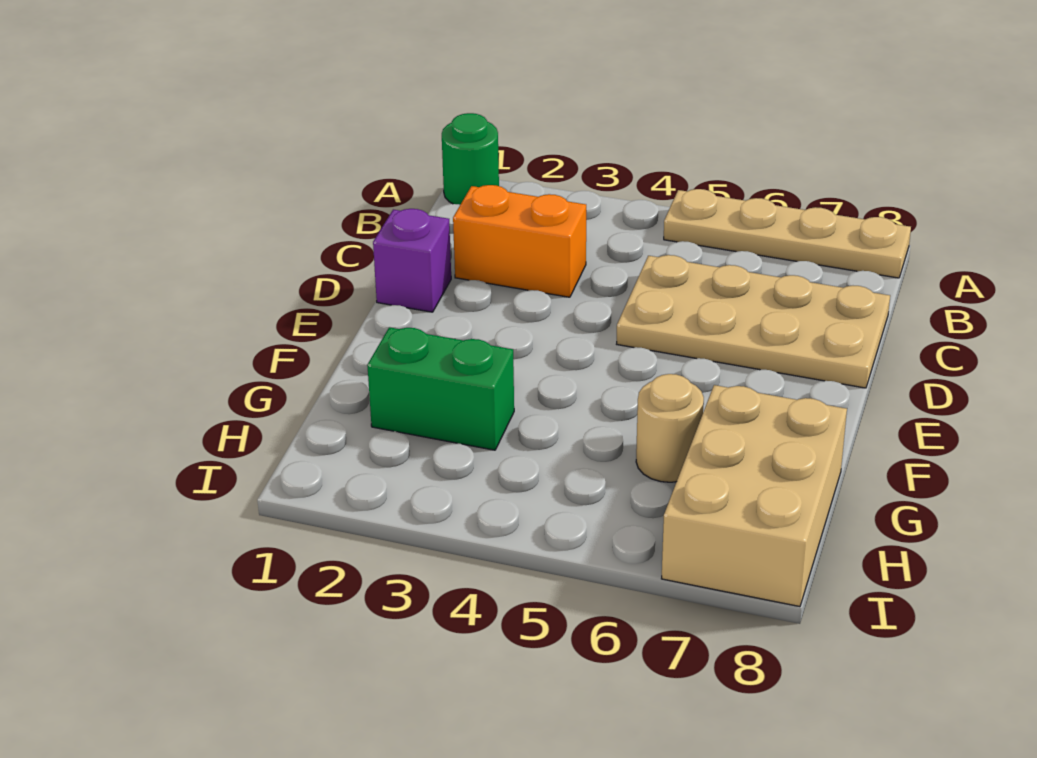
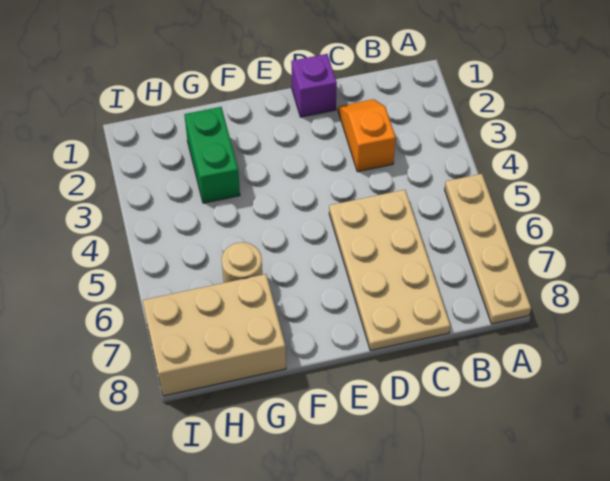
green 1x1 round brick [442,113,499,205] -> none
orange 1x2 brick [453,185,586,297] -> orange 1x2 slope [338,99,396,172]

